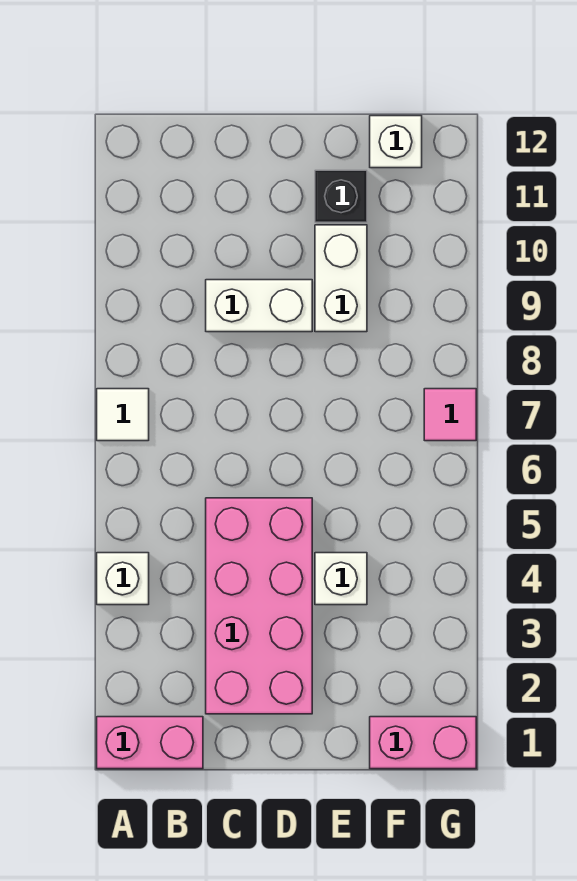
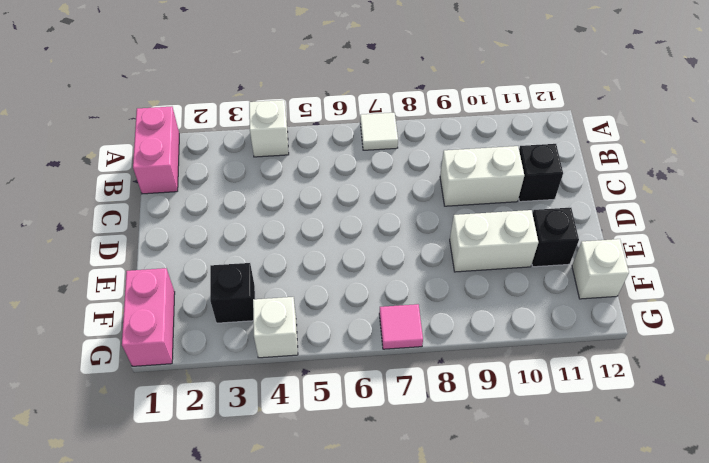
pink 2x4 brick [206,498,312,714] -> none
white 1x2 brick [206,280,312,332] -> white 1x2 brick turned to [440,146,524,206]
none -> black 1x1 brick [519,144,563,202]
white 1x1 brick [315,553,367,605] -> white 1x1 brick moved to [253,297,298,358]
none -> black 1x1 brick [210,263,255,323]

